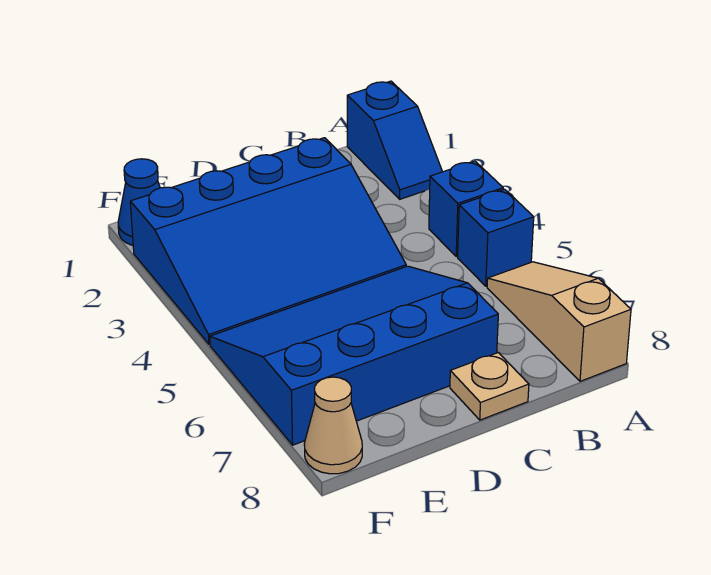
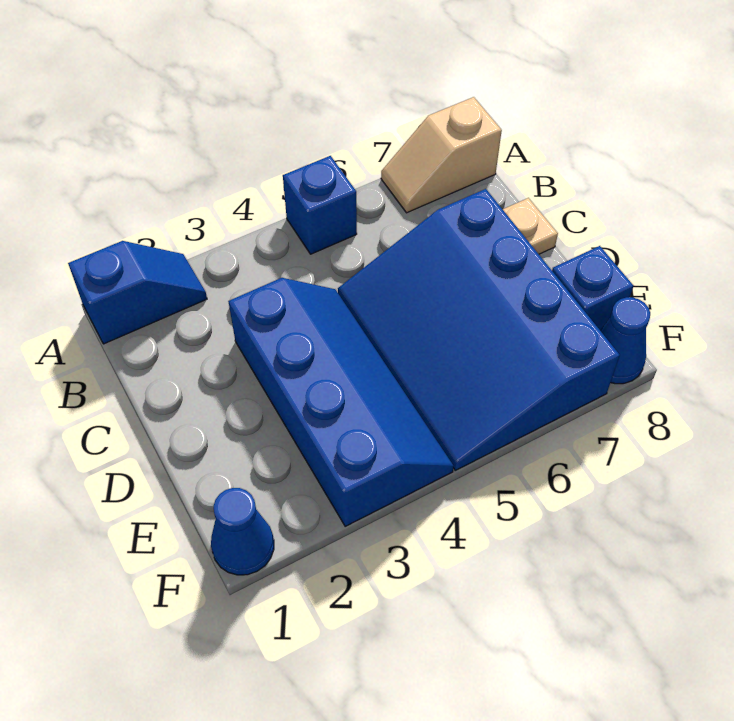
blue 1x1 brick [429,161,503,256] -> blue 1x1 brick moved to [552,246,633,330]
tan 1x3 slope [487,262,631,381] -> tan 1x2 slope [381,97,502,213]
blue 3x4 slope [130,138,406,344] -> blue 2x4 slope [228,278,453,526]
tan 1x1 cone [304,377,362,474] -> blue 1x1 cone [600,297,650,384]

